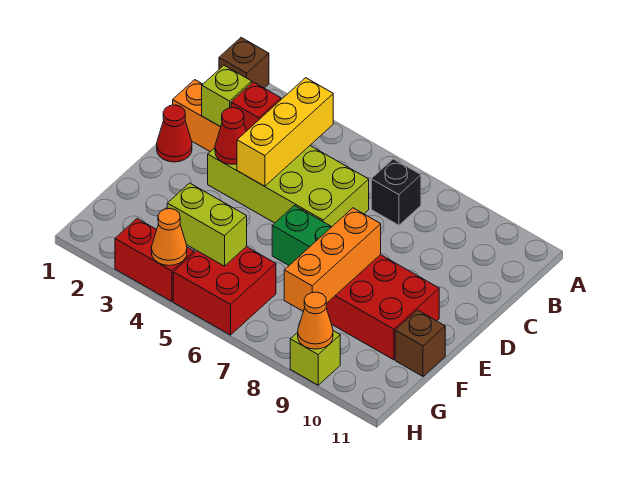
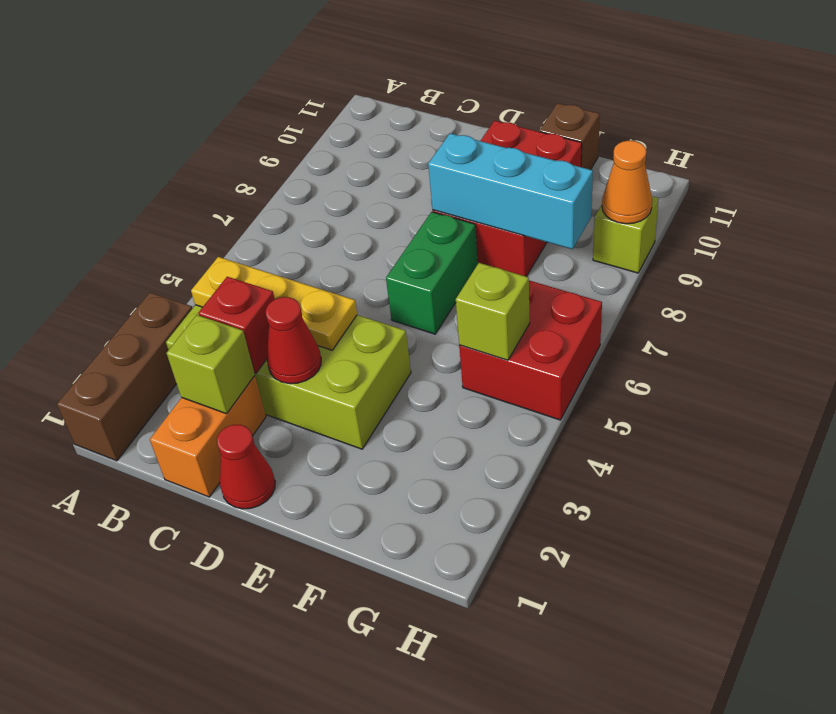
brown 1x1 brick [219,38,269,88] -> brown 1x3 brick [57,292,192,461]
yellow 1x3 brick [237,78,333,186] -> yellow 1x3 plate [191,257,357,350]
black 1x1 brick [371,159,421,225] -> none
lime 2x4 brick [208,146,369,227] -> lime 2x4 brick turned to [166,305,411,449]
orange 1x3 brick [284,208,381,311] -> cyan 1x3 brick [428,133,593,249]
lime 1x2 brick [167,183,247,266] -> lime 1x1 brick [456,263,530,360]
red 1x2 brick [115,219,194,301] -> none
orange 1x1 cone [151,209,187,266] -> none

